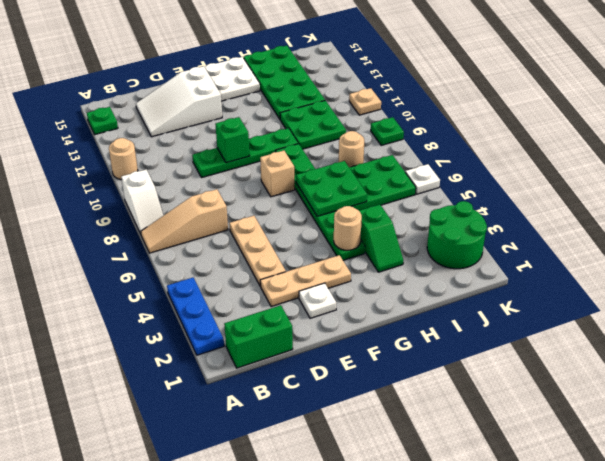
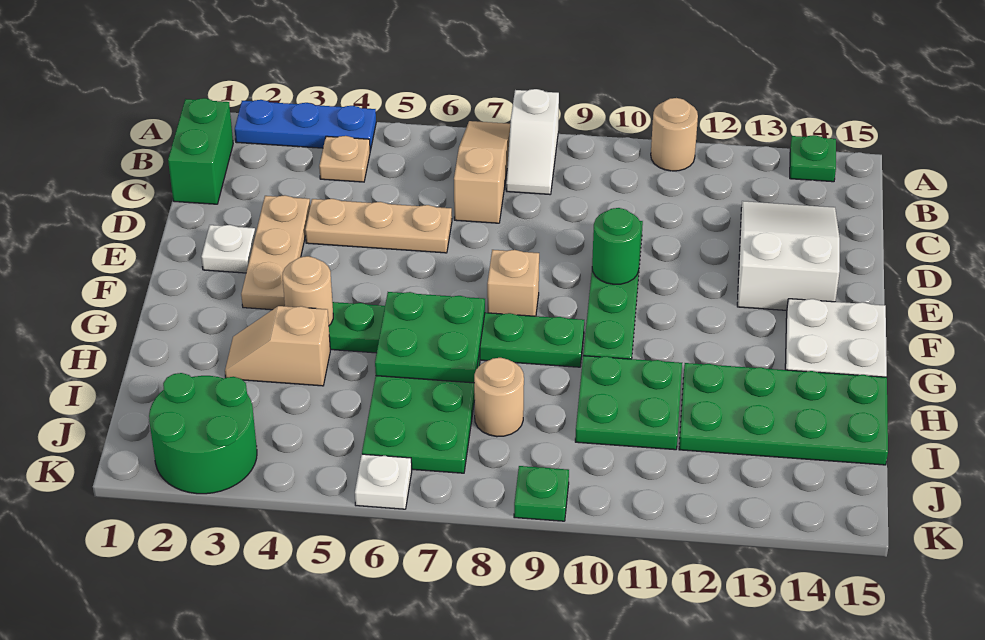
white 1x2 slope [121,170,163,234] -> white 1x2 slope turned to [506,89,559,194]
green 1x1 brick [215,117,249,163] -> green 1x1 round brick [592,208,641,284]
green 1x2 slope [360,204,403,272] -> tan 1x2 slope [225,306,330,386]
tan 1x1 plate [349,88,381,115] -> tan 1x1 plate moved to [319,136,370,182]

